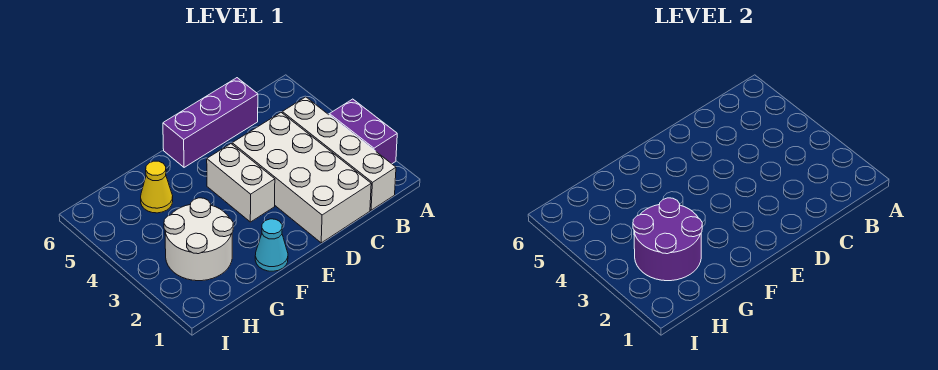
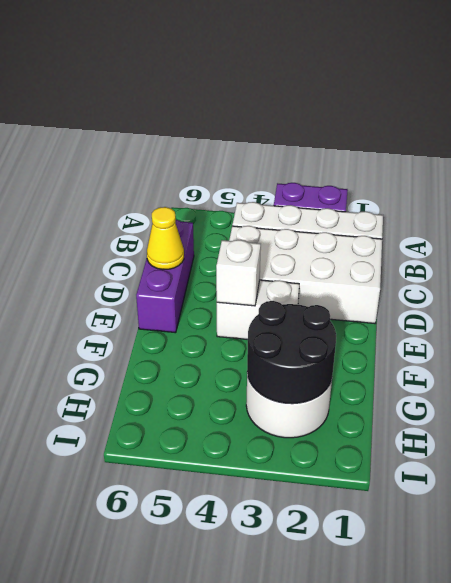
none -> white 1x1 brick [216,240,261,306]
cyan 1x1 cone [255,219,288,271] -> none
purple 2x2 round brick [633,198,702,281] -> black 2x2 round brick [247,301,336,404]
yellow 1x1 cone [141,161,173,213] -> yellow 1x1 cone moved to [147,207,184,270]

